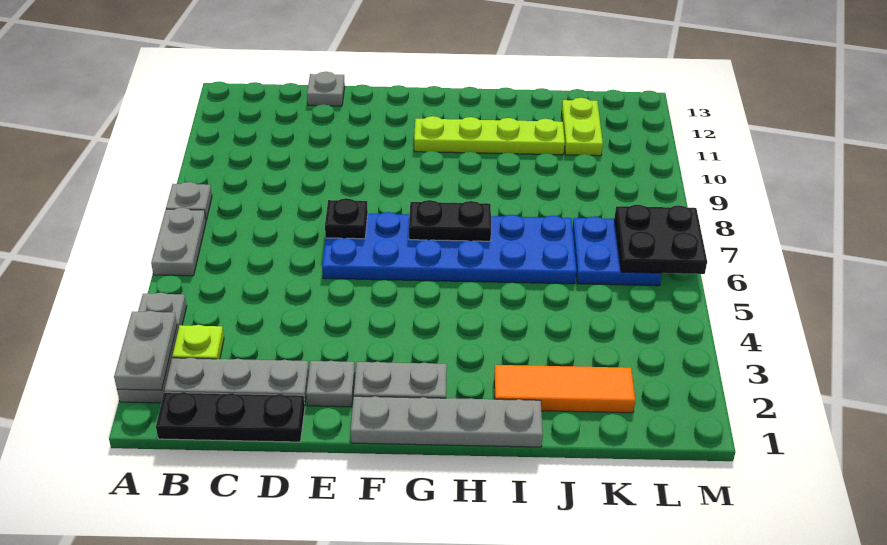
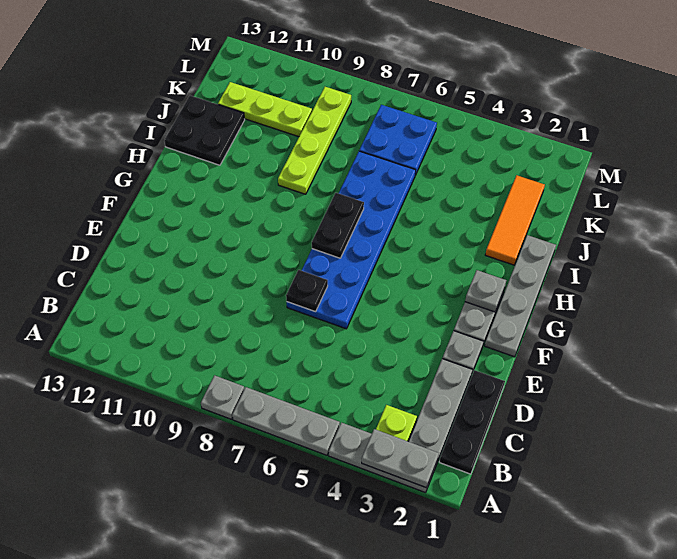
grey 1x2 plate [151,208,206,276] -> grey 1x3 plate [232,387,340,455]
grey 1x1 plate [307,72,345,106] -> grey 1x1 plate moved to [465,270,506,312]
lime 1x4 plate [414,116,565,155] -> lime 1x4 plate moved to [278,87,351,194]
lime 1x2 plate [562,98,603,156] -> lime 1x3 plate [218,82,312,137]
black 2x2 plate [614,205,707,274] -> black 2x2 plate moved to [164,95,245,165]

